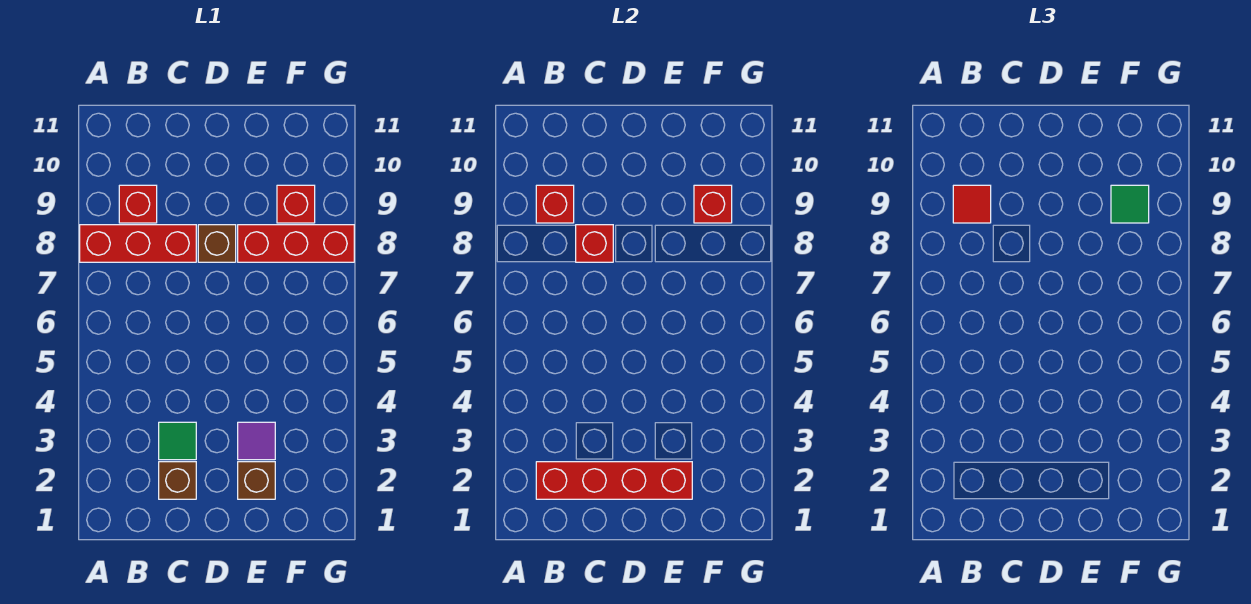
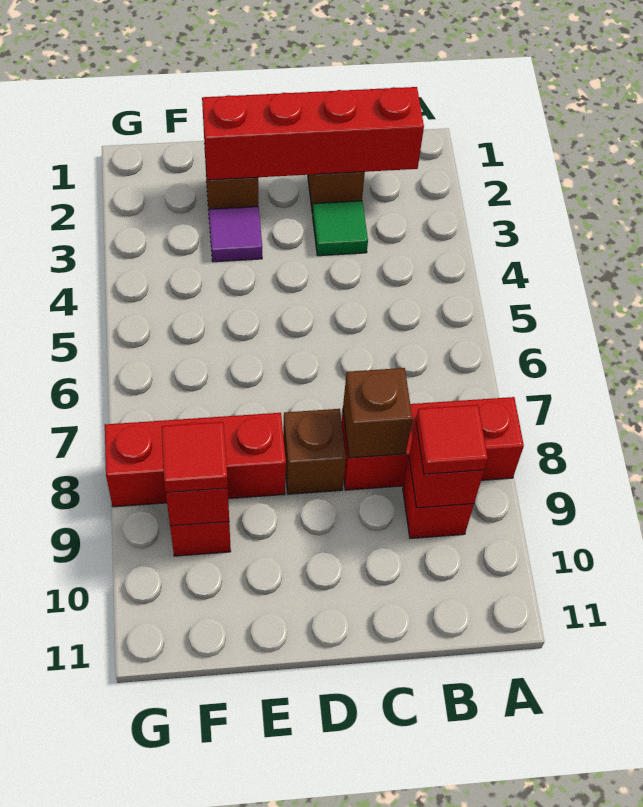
red 1x1 brick [576,225,613,262] -> brown 1x1 brick [343,368,412,458]
green 1x1 tile [1111,185,1149,223] -> red 1x1 tile [162,422,228,493]

